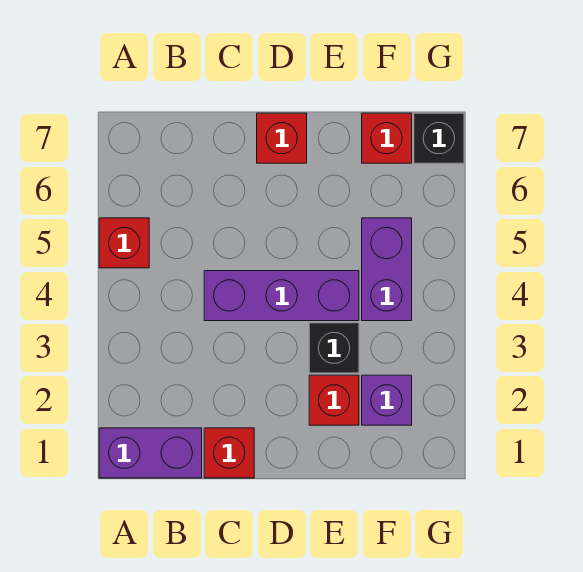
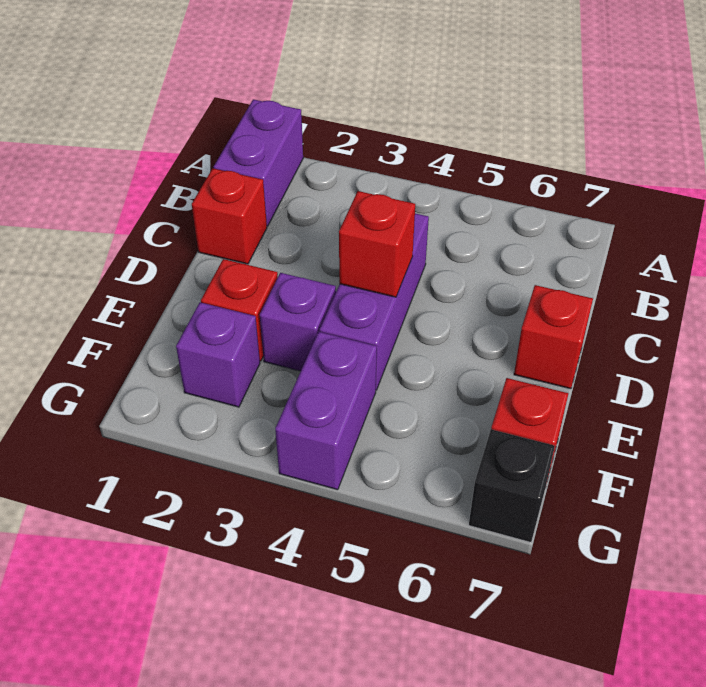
red 1x1 brick [99,218,149,268] -> red 1x1 brick moved to [339,191,415,297]
black 1x1 brick [309,323,359,373] -> purple 1x1 brick [260,273,336,371]
purple 1x2 brick [362,218,412,321] -> purple 1x2 brick turned to [275,332,377,490]

